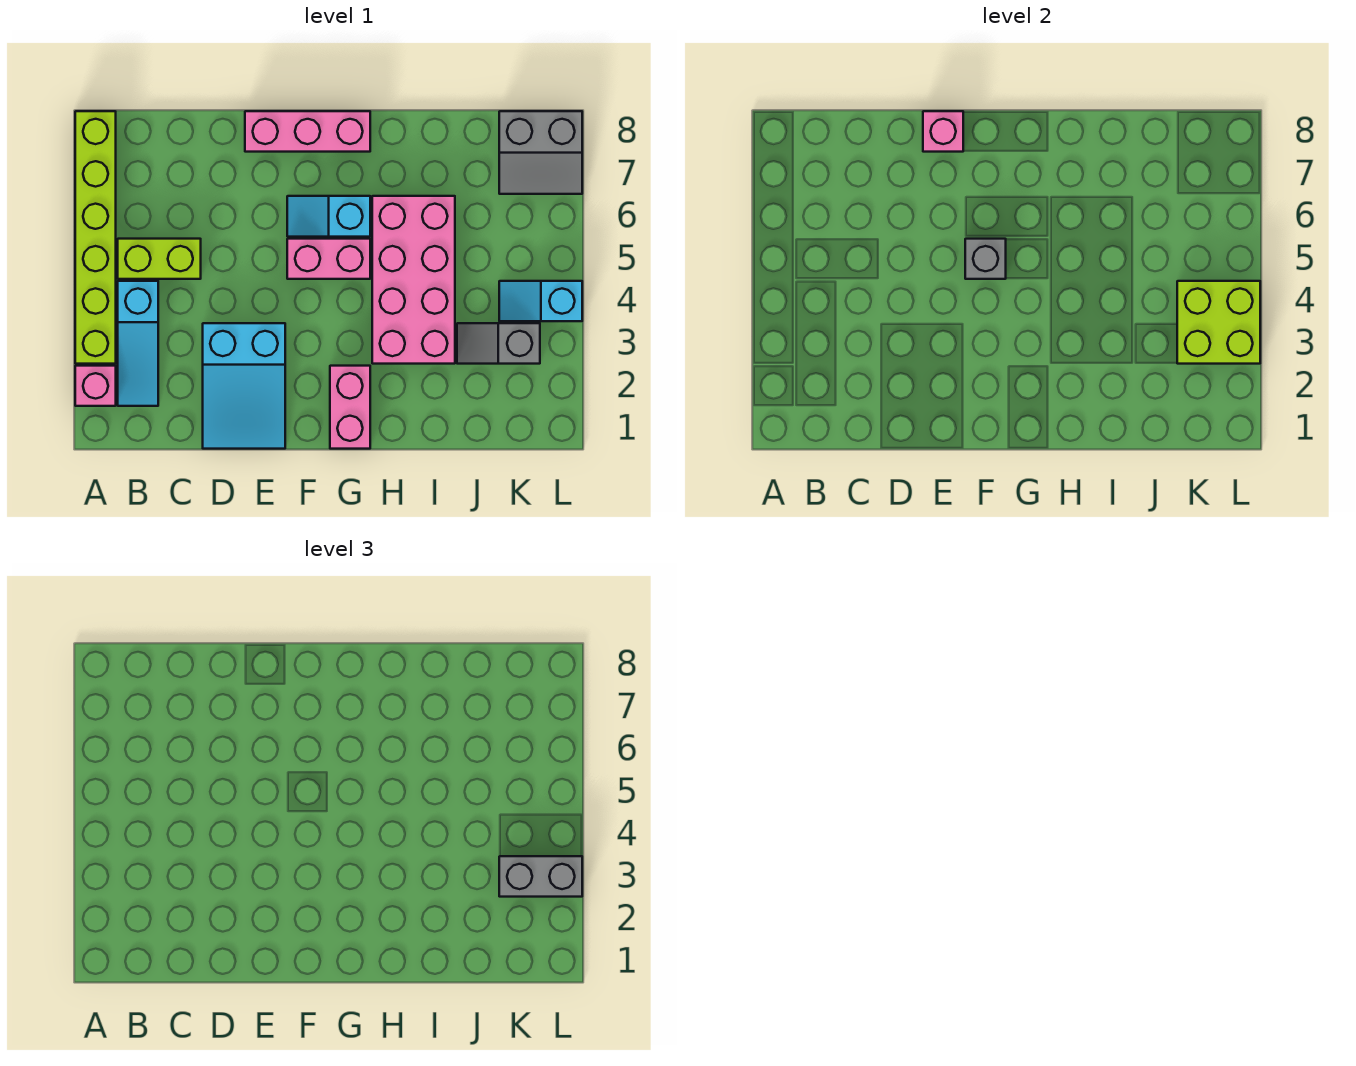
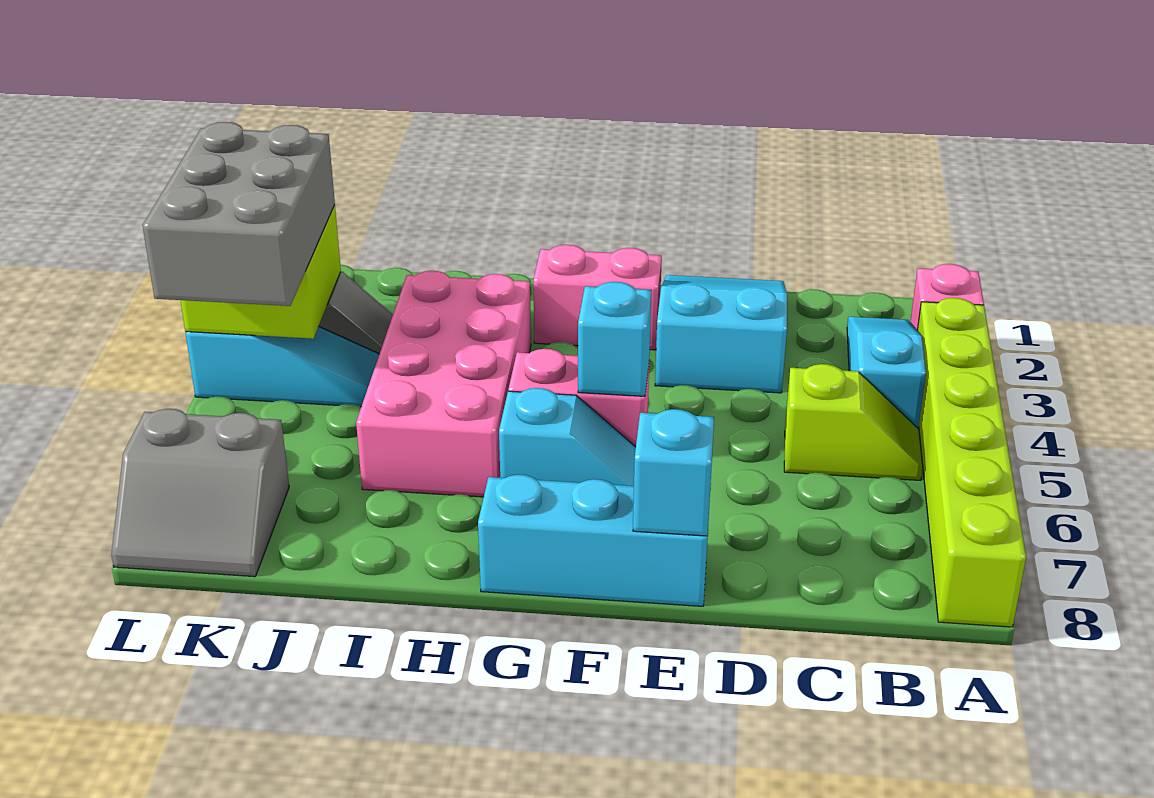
lime 1x2 brick [118,239,201,279] -> lime 1x2 slope [784,364,923,480]
pink 1x3 brick [245,111,370,152] -> cyan 1x3 brick [478,475,710,606]
pink 1x1 brick [923,111,963,152] -> cyan 1x1 brick [633,409,714,536]
grey 1x1 brick [965,239,1006,279] -> cyan 1x1 brick [578,282,651,396]
pink 1x2 brick [330,366,370,449] -> pink 1x2 brick turned to [533,245,662,350]
grey 1x2 brick [499,856,582,897] -> grey 2x3 brick [143,122,335,306]
cyan 1x2 slope [499,281,582,321] -> cyan 1x3 slope [185,327,379,407]
grey 2x2 slope [499,111,582,194] -> grey 2x2 slope turned to [111,409,289,577]

